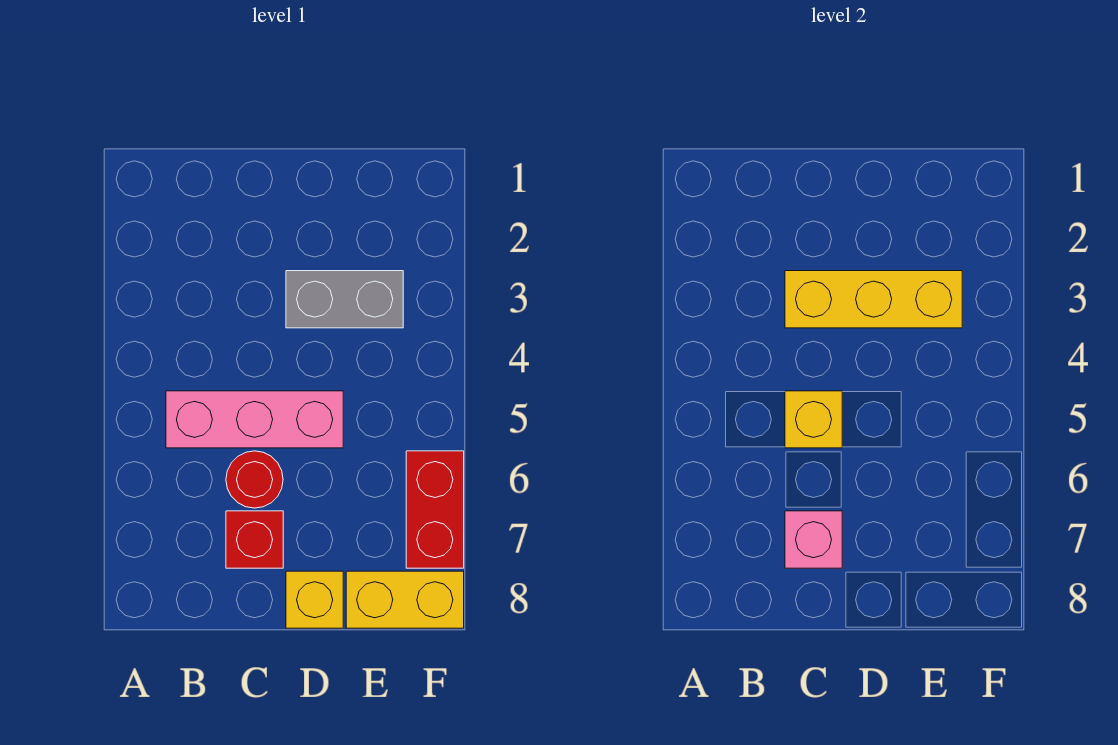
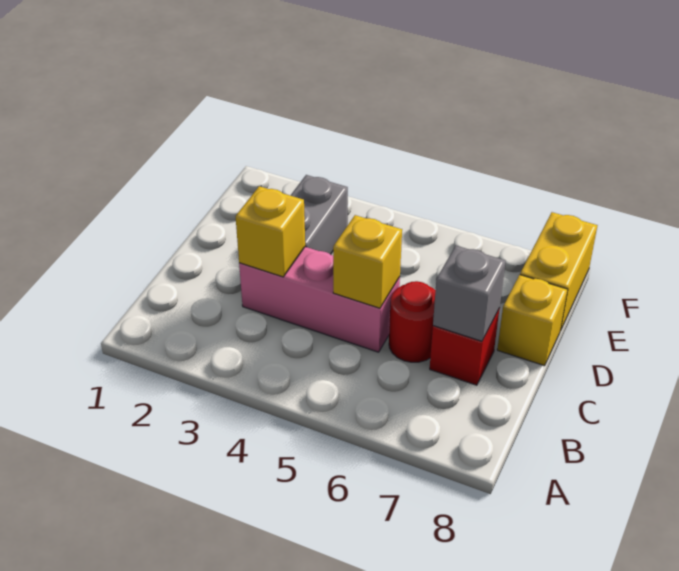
pink 1x3 brick [166,391,343,448] -> pink 1x3 brick turned to [239,247,400,352]
yellow 1x3 brick [785,271,962,328] -> yellow 1x1 brick [235,186,305,277]
pink 1x1 brick [785,511,842,568] -> grey 1x1 brick [433,246,506,341]
red 1x2 brick [406,451,464,568] -> none

